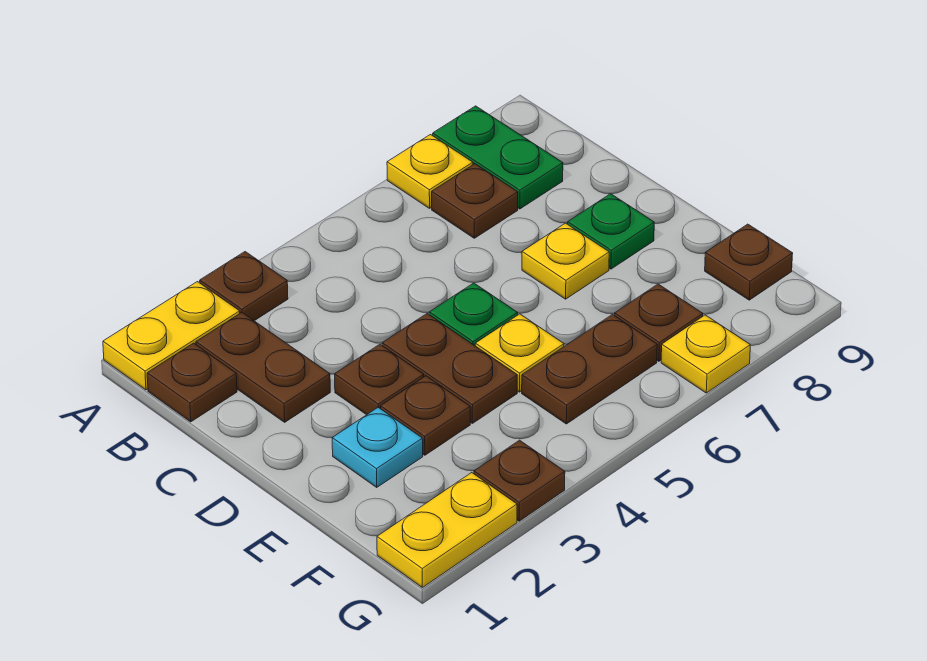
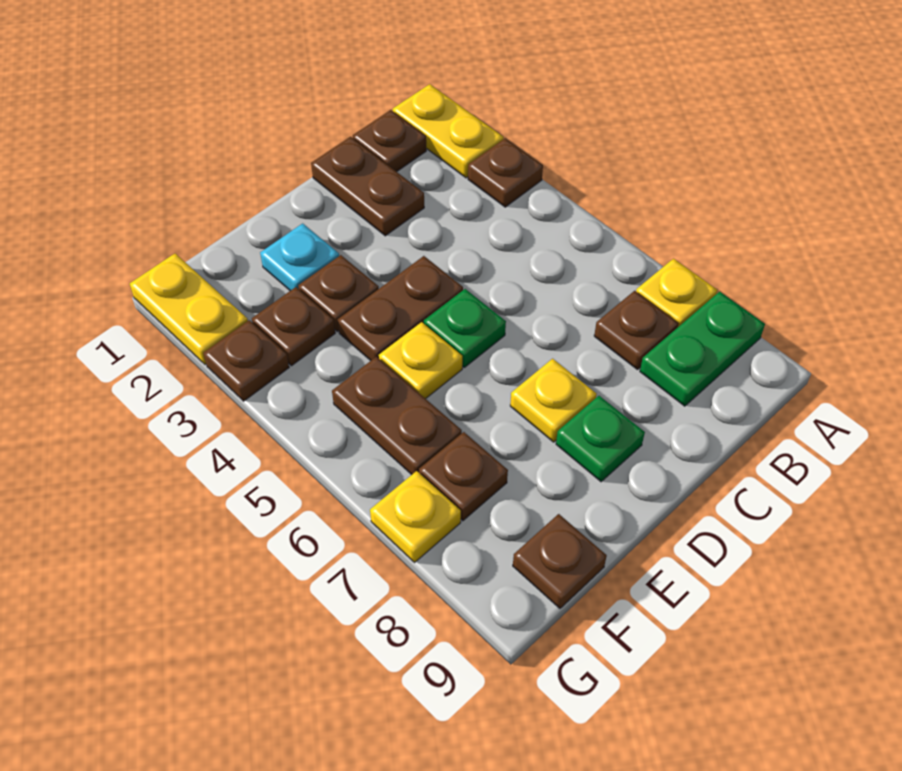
brown 1x2 plate [196,313,330,422] -> brown 1x2 plate turned to [311,137,424,236]
brown 1x1 plate [335,344,424,415] -> brown 1x1 plate moved to [252,287,335,366]

